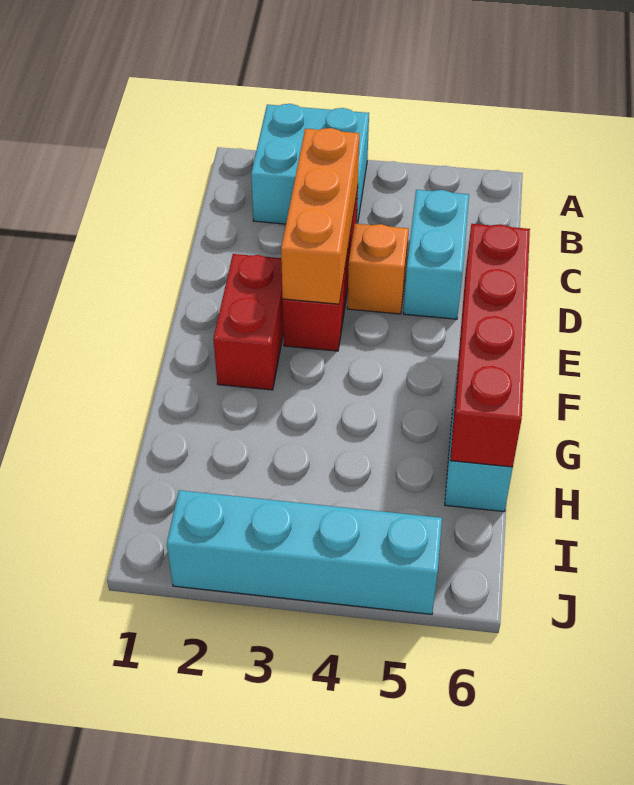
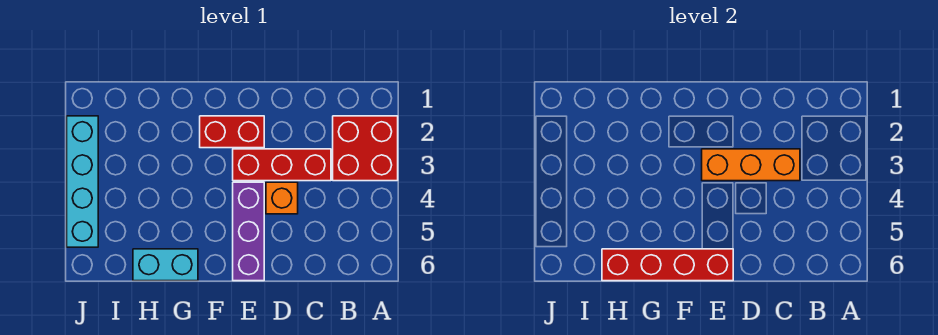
cyan 2x2 brick [251,104,369,224] -> red 2x2 brick [333,116,398,181]
cyan 1x2 brick [404,190,469,319] -> none
none -> purple 1x3 brick [233,182,264,281]

